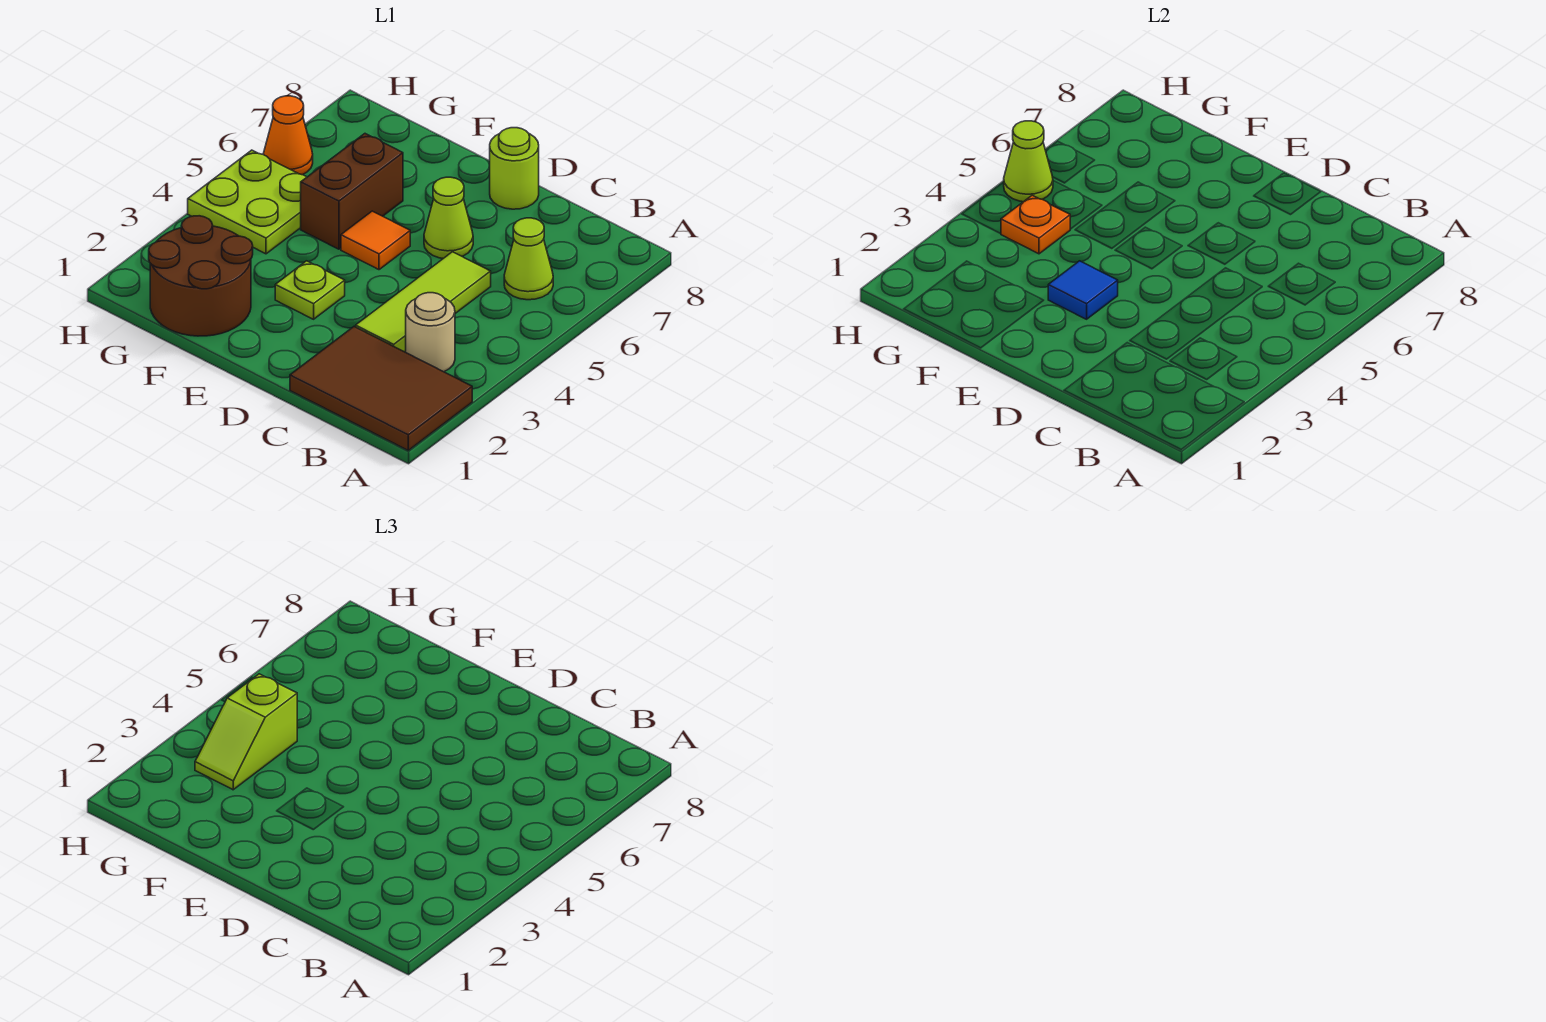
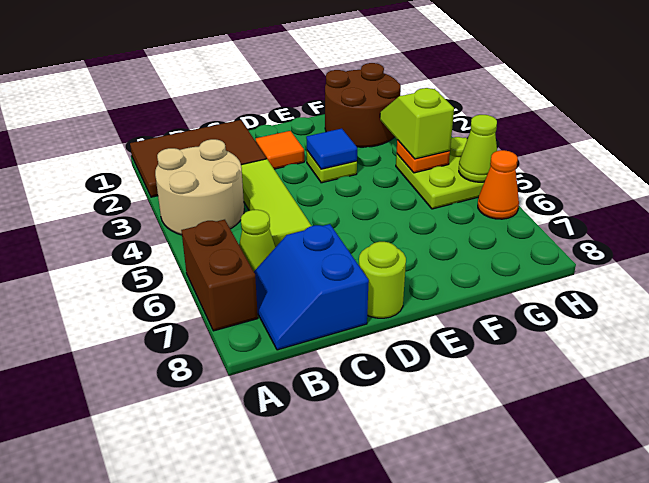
tan 1x1 round brick [406,293,455,372] -> tan 2x2 round brick [155,139,244,235]
none -> blue 2x2 slope [254,224,369,350]
lime 1x1 cone [424,177,473,258] -> none
orange 1x1 tile [341,211,410,270] -> orange 1x1 tile moved to [256,131,304,169]
brown 1x2 brick [301,134,403,249] -> brown 1x2 brick moved to [181,220,258,331]

